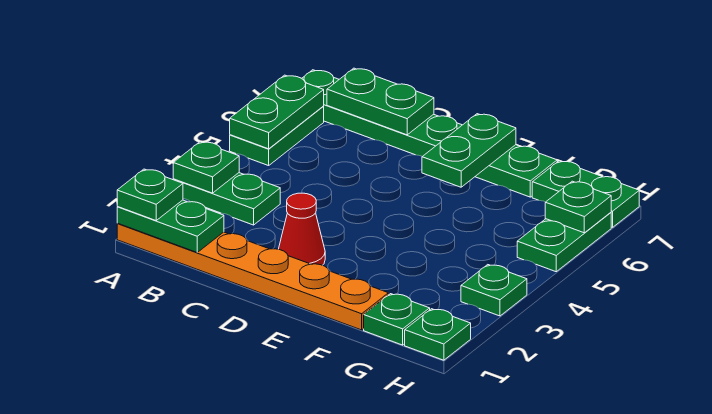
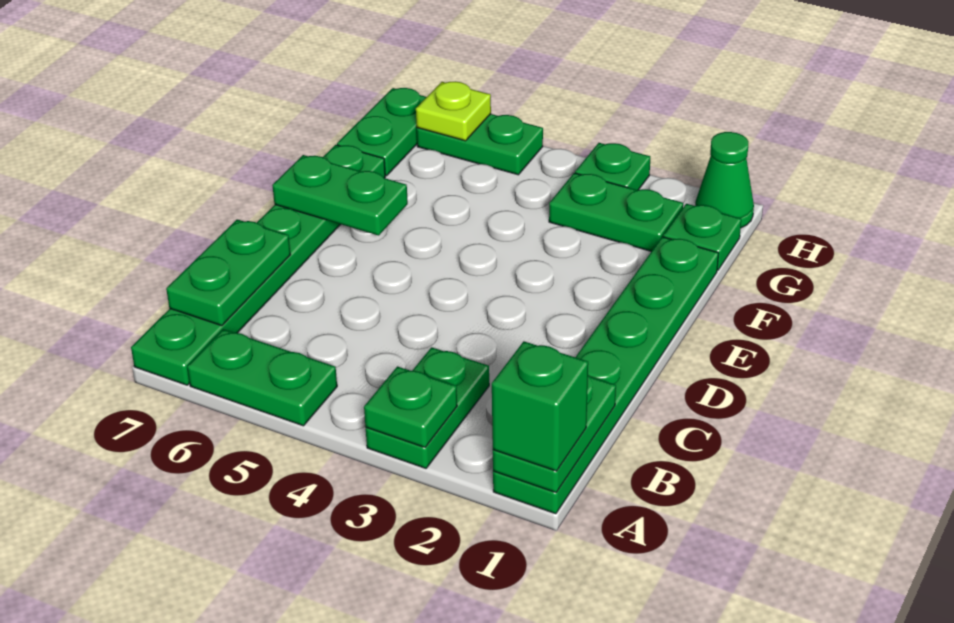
orange 1x6 plate [117,223,388,330] -> green 1x6 plate [493,237,719,514]
green 1x1 plate [117,169,183,220] -> green 1x1 brick [492,341,588,471]
green 1x2 plate [230,75,324,149] -> green 1x2 plate moved to [549,173,683,251]
red 1x1 cone [279,193,325,265] -> none
green 1x1 plate [405,309,471,360] -> green 1x1 cone [695,132,754,228]
green 1x1 plate [545,181,611,233] -> lime 1x1 plate [416,81,491,141]

